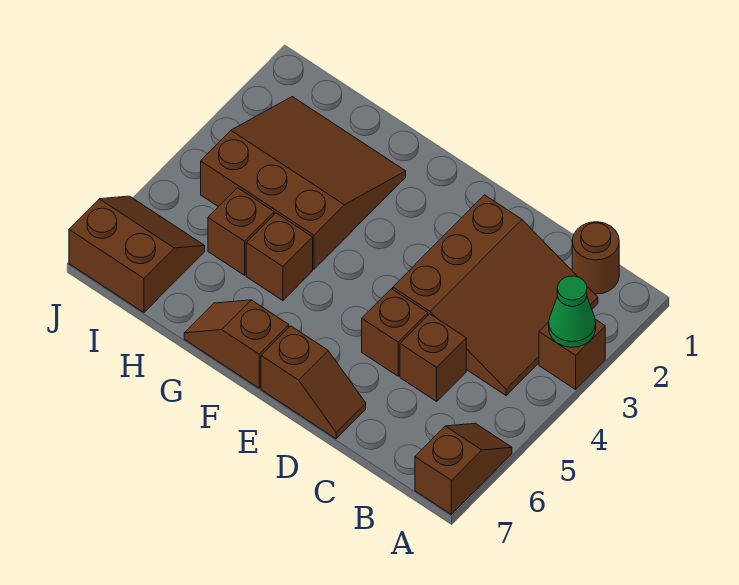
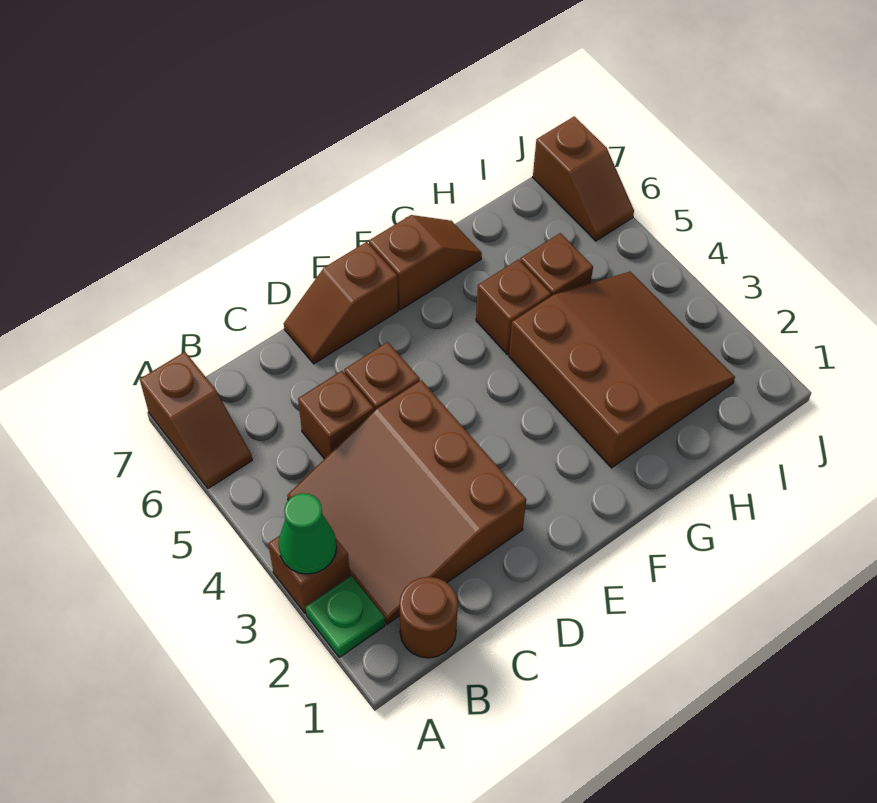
none -> green 1x1 plate [306,576,385,657]
brown 3x3 slope [201,97,406,269] -> brown 3x3 slope turned to [509,272,735,468]
brown 2x2 slope [69,196,205,312] -> brown 1x2 slope [533,116,634,241]

